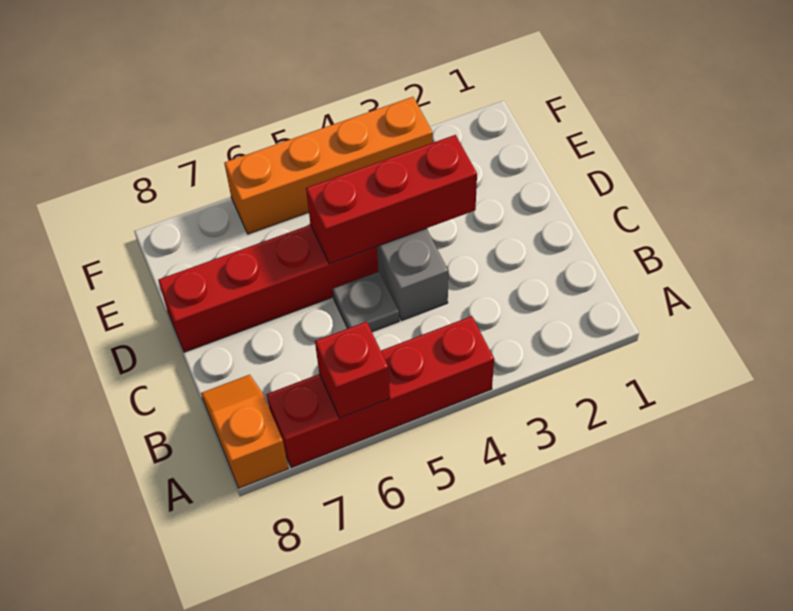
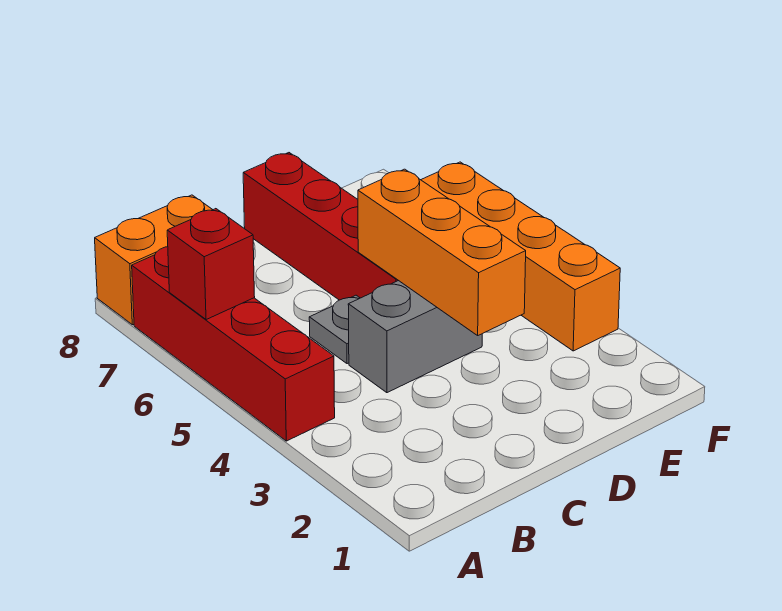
orange 1x2 slope [201,375,288,488] -> orange 1x2 brick [95,195,213,325]
red 1x3 brick [306,135,477,264] -> orange 1x3 brick [358,169,526,335]

